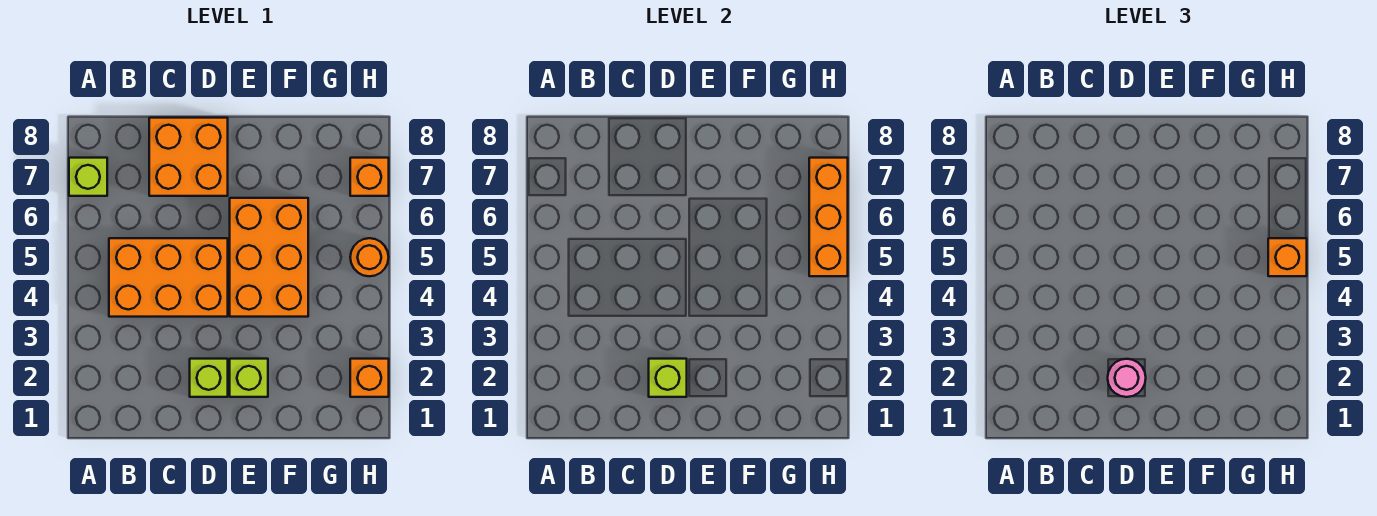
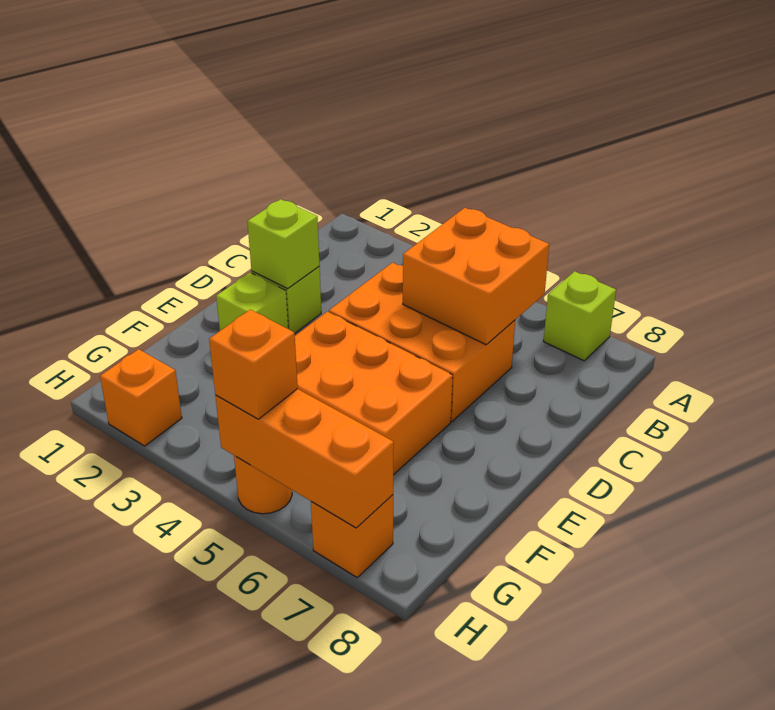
orange 2x3 brick [109,238,228,317] -> orange 2x3 brick turned to [329,263,515,421]
orange 2x2 brick [149,118,228,196] -> orange 2x2 brick moved to [403,208,549,345]
pink 1x1 round brick [1108,359,1146,397] -> none

